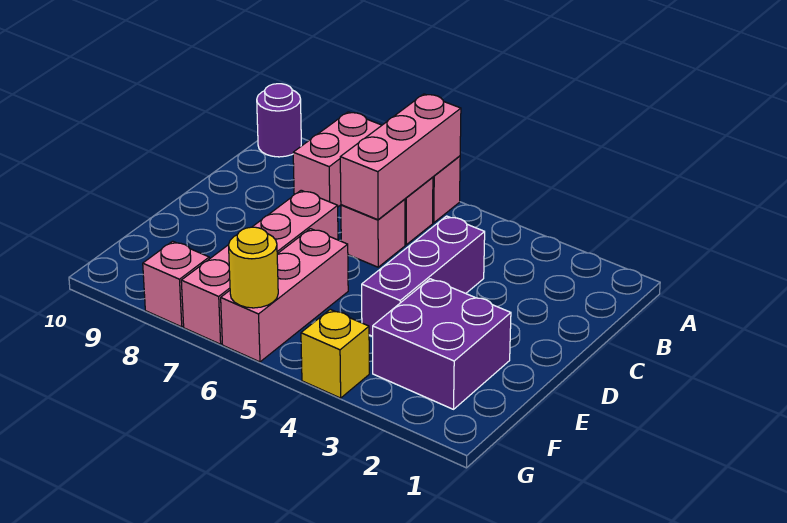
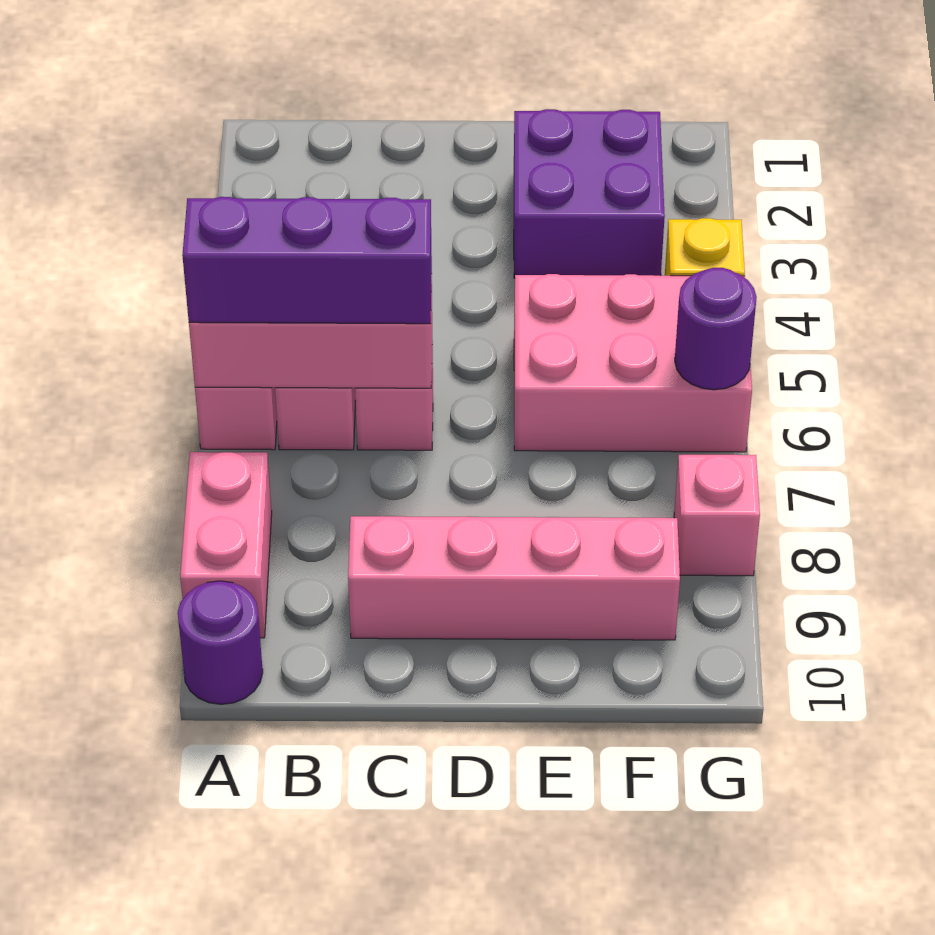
pink 1x2 brick [293,112,382,207] -> pink 1x2 brick turned to [180,452,272,638]
purple 1x3 brick [362,216,485,336] -> purple 1x3 brick moved to [182,197,432,324]
pink 1x4 brick [181,190,338,344] -> pink 1x4 brick moved to [348,516,680,640]
pink 1x3 brick [221,229,348,362] -> pink 2x3 brick [514,274,752,452]
yellow 1x1 round brick [229,227,278,308] -> purple 1x1 round brick [675,268,757,390]

